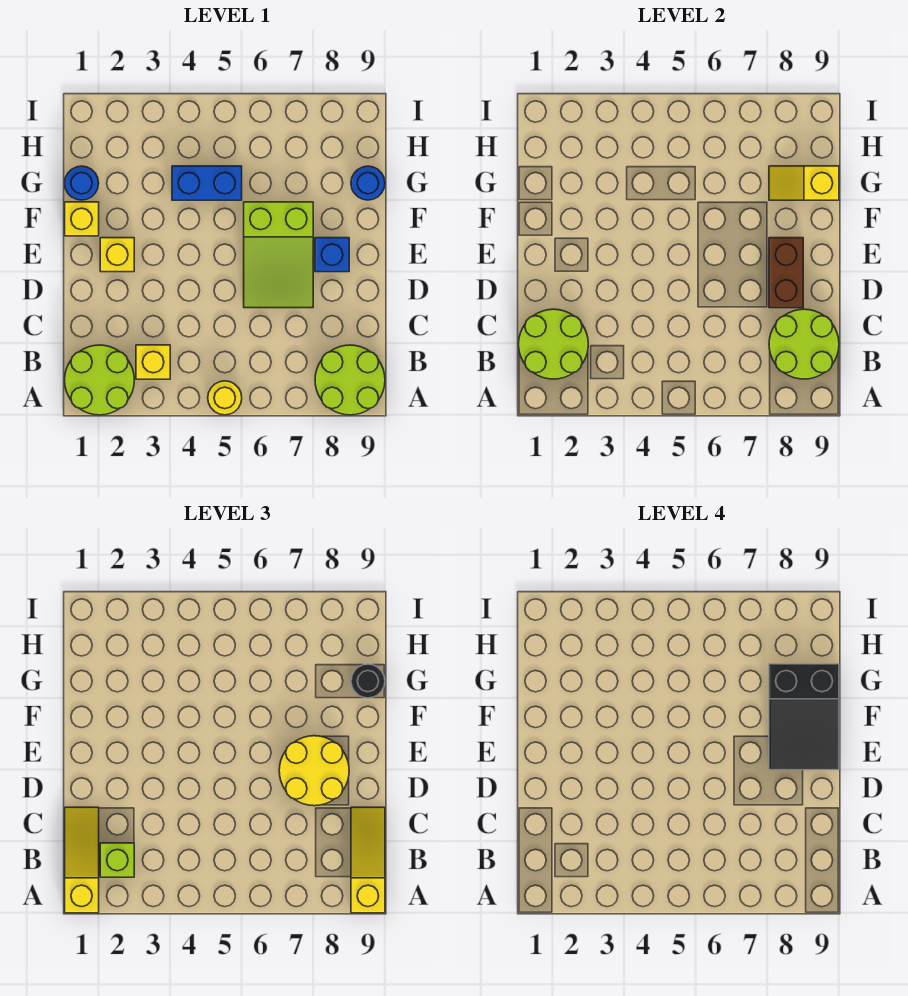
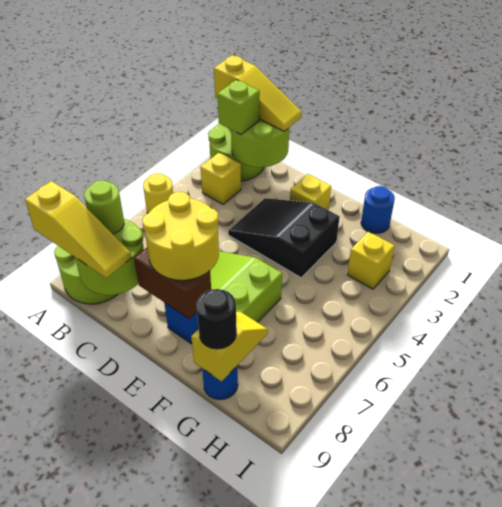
none -> lime 1x1 round brick [84,180,124,234]
black 2x3 slope [769,664,839,770] -> black 2x3 slope moved to [228,198,340,278]
yellow 1x1 brick [65,202,99,236] -> yellow 1x1 brick moved to [347,232,395,289]
blue 1x2 brick [172,166,242,200] -> none

